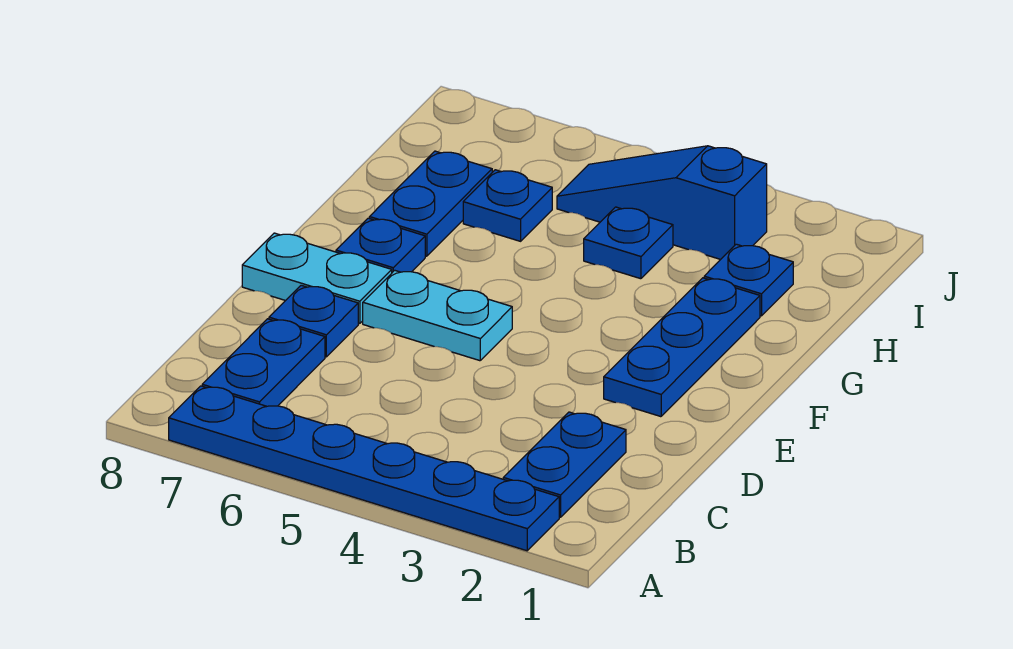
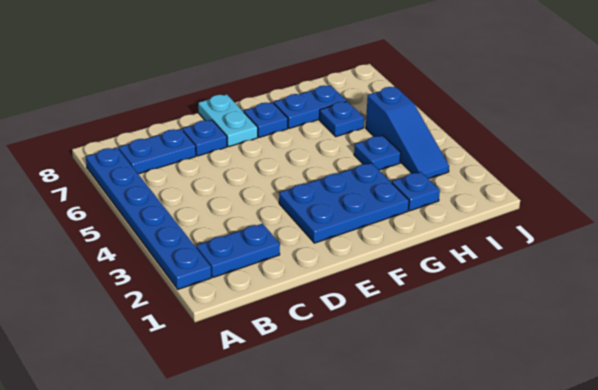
blue 1x3 plate [604,278,760,417] -> blue 2x3 plate [279,163,409,243]
cyan 1x2 plate [363,270,512,361] -> none
blue 1x3 slope [557,146,767,259] -> blue 1x3 slope turned to [366,87,449,179]

